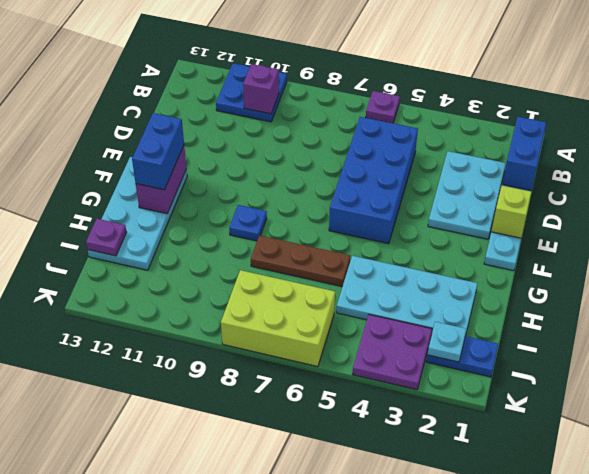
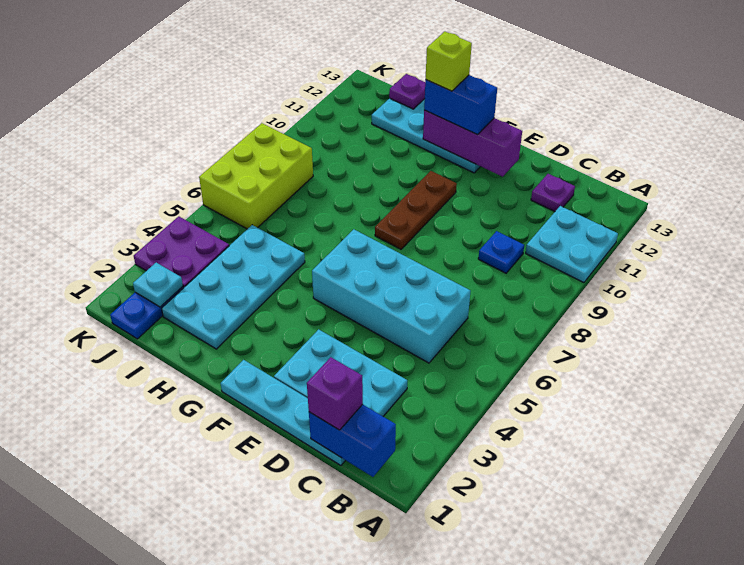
purple 1x1 plate [366,91,400,123] -> purple 1x1 plate moved to [531,174,575,212]
blue 2x2 plate [216,63,287,122] -> cyan 2x2 plate [526,206,618,283]
purple 1x1 brick [243,64,279,114] -> purple 1x1 brick moved to [307,357,363,430]
blue 2x4 brick [329,117,418,244] -> cyan 2x4 brick [312,229,471,363]
lime 1x1 brick [491,185,531,238] -> lime 1x1 brick moved to [426,32,472,91]
purple 1x2 brick [136,146,187,214] -> purple 1x3 brick [423,110,522,177]
blue 1x1 plate [229,205,267,241] -> blue 1x1 plate moved to [478,231,524,273]
brown 1x3 plate [251,235,350,287] -> brown 1x3 plate moved to [375,171,457,249]

